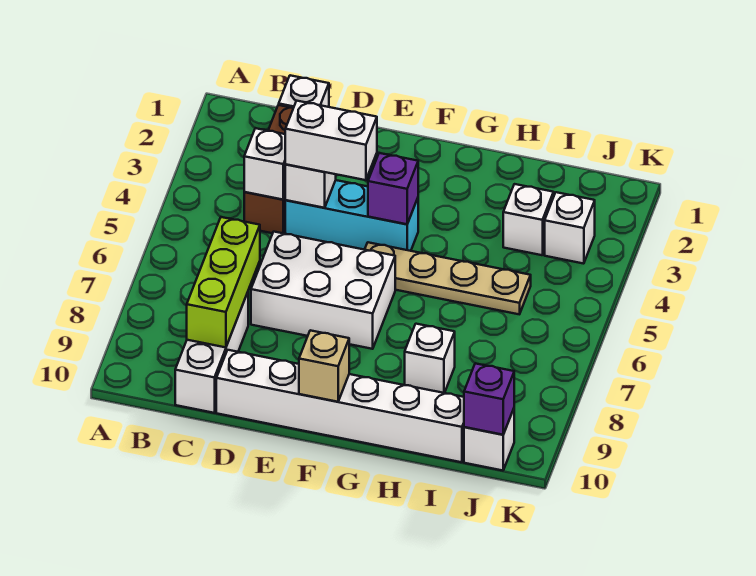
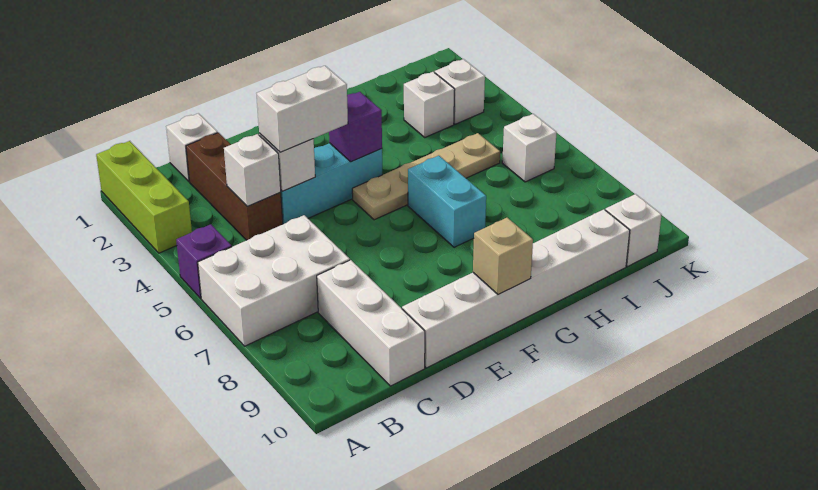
lime 1x3 brick [187,217,260,347] -> lime 1x3 brick moved to [96,141,192,253]
white 2x3 brick [251,232,395,349] -> white 2x3 brick moved to [198,215,350,346]
none -> cyan 1x2 brick [408,156,486,247]
white 1x1 brick [405,324,455,393] -> white 1x1 brick moved to [502,114,557,182]
purple 1x1 brick [464,363,514,435] -> purple 1x1 brick moved to [176,224,232,298]

